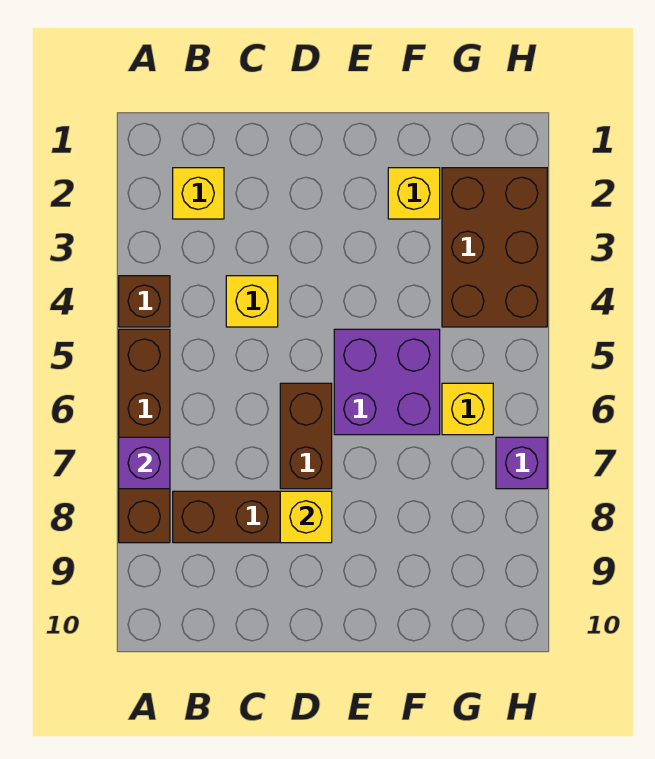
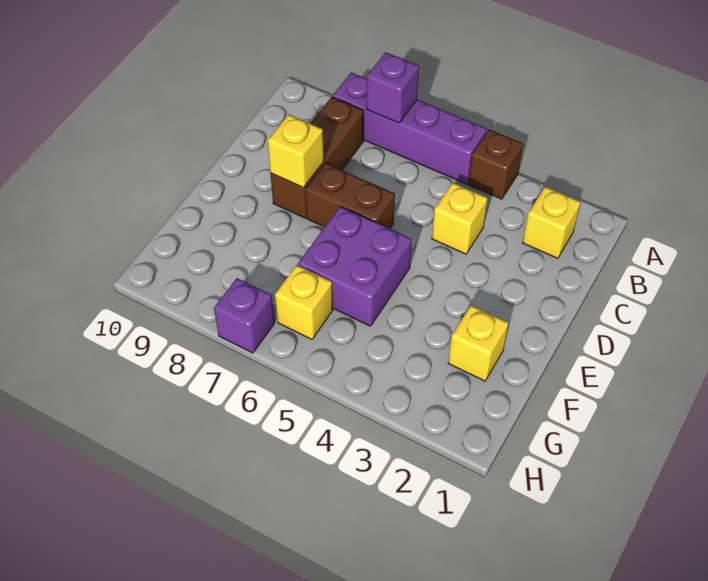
brown 1x4 brick [119,329,170,543] -> purple 1x4 brick [333,73,487,184]
brown 2x3 brick [442,168,547,327] -> none

